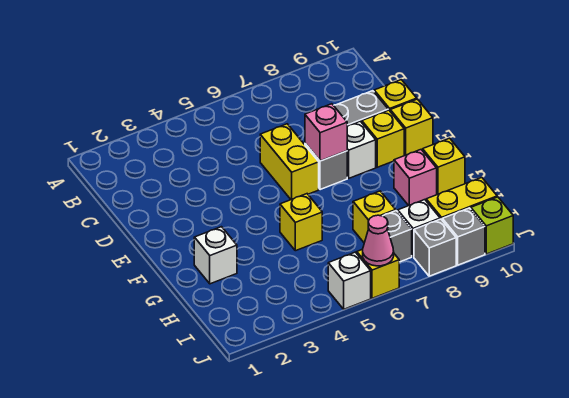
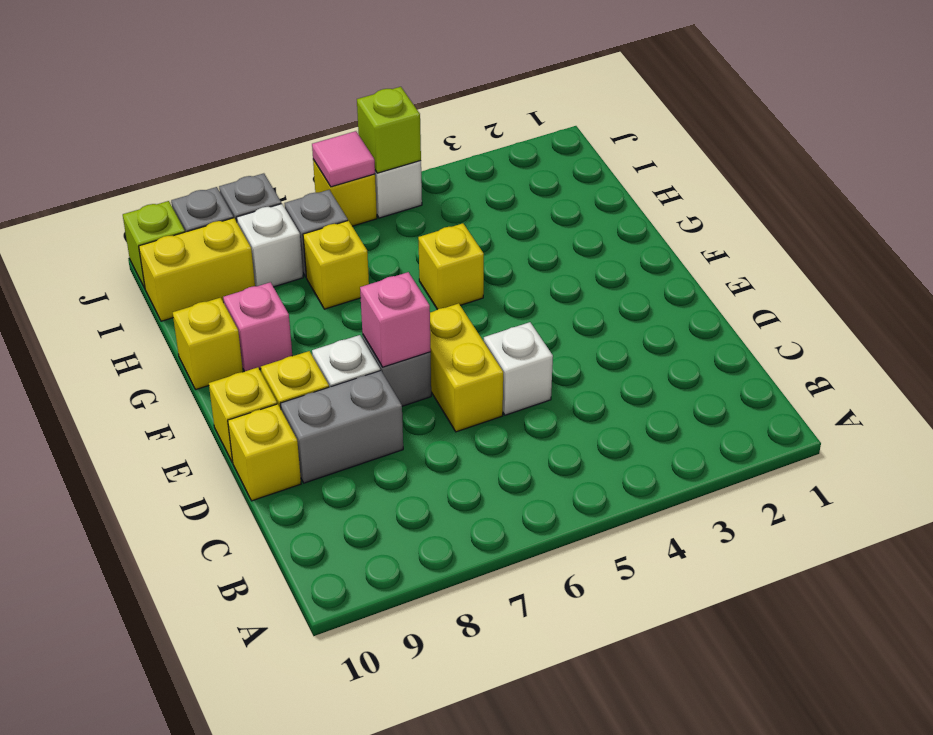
white 1x1 brick [194,227,237,284] -> white 1x1 brick moved to [484,322,553,415]
none -> lime 1x1 brick [357,87,421,173]
pink 1x1 cone [363,215,394,266] -> pink 1x1 tile [312,131,375,187]

